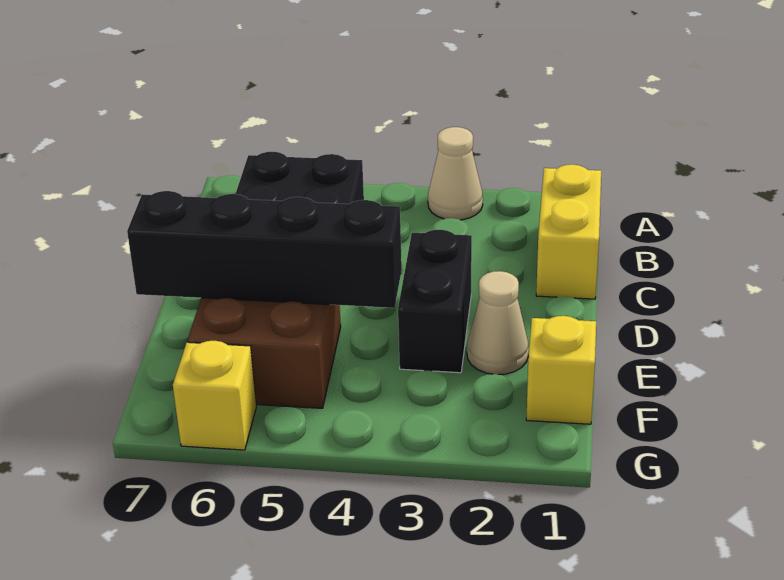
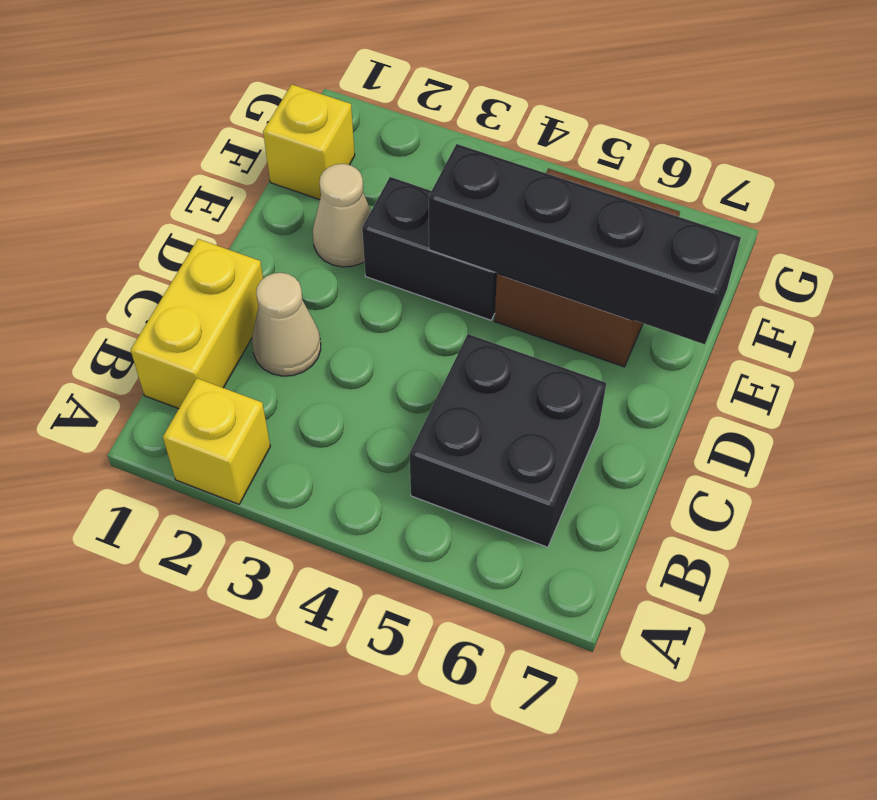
tan 1x1 cone [428,127,483,220] -> tan 1x1 cone moved to [252,273,321,376]
black 1x2 brick [398,230,472,373] -> black 1x2 brick turned to [362,177,497,320]
yellow 1x1 brick [173,341,256,450] -> yellow 1x1 brick moved to [163,378,270,504]

